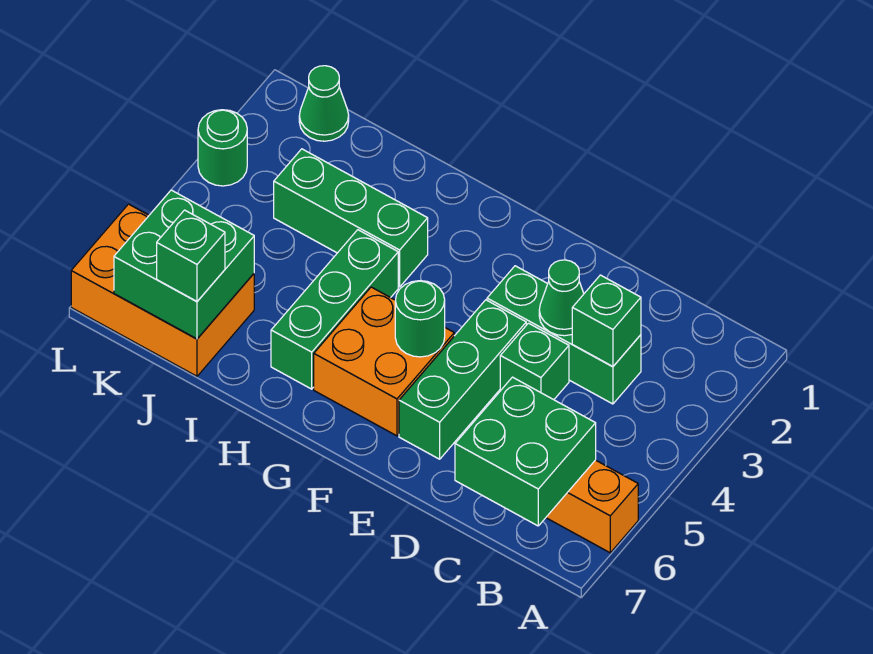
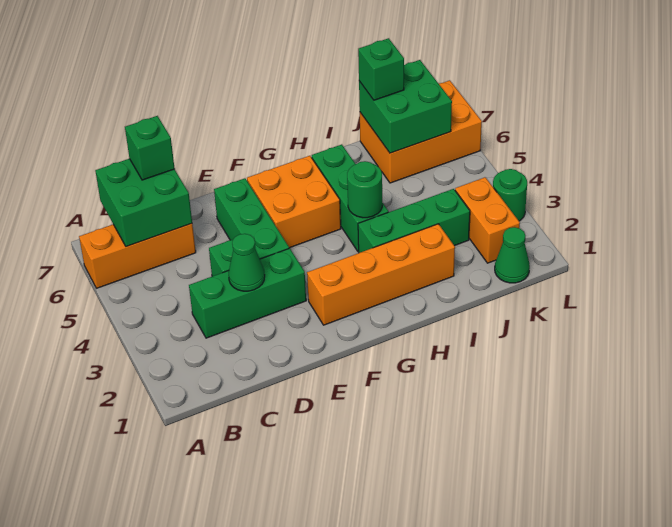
green 1x1 brick [572,275,641,367] -> green 1x1 brick moved to [125,116,175,180]
none -> orange 1x4 brick [307,224,455,325]
green 1x1 round brick [395,281,445,357] -> green 1x1 round brick moved to [347,161,382,218]
none -> orange 1x2 brick [455,177,520,263]

